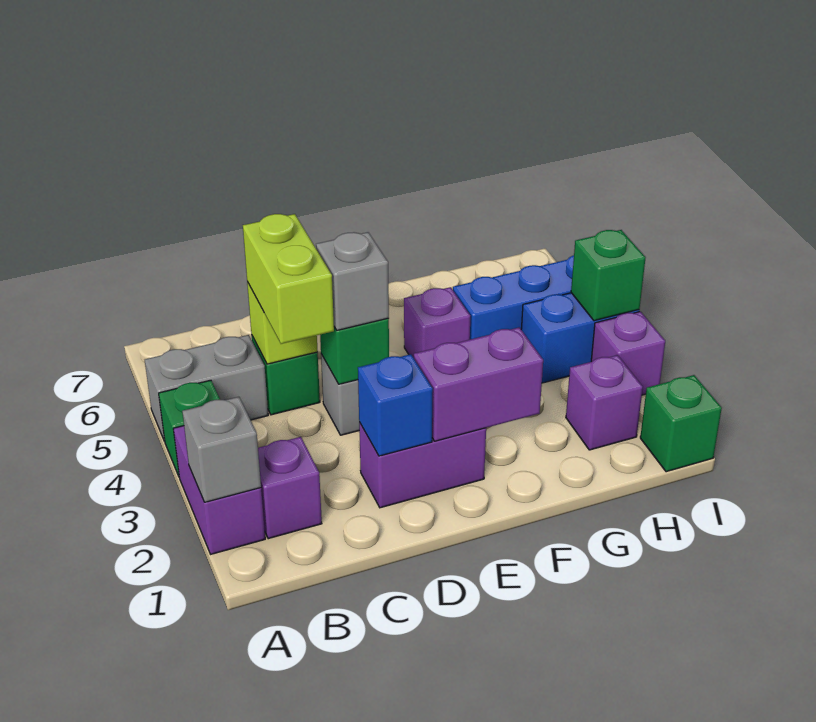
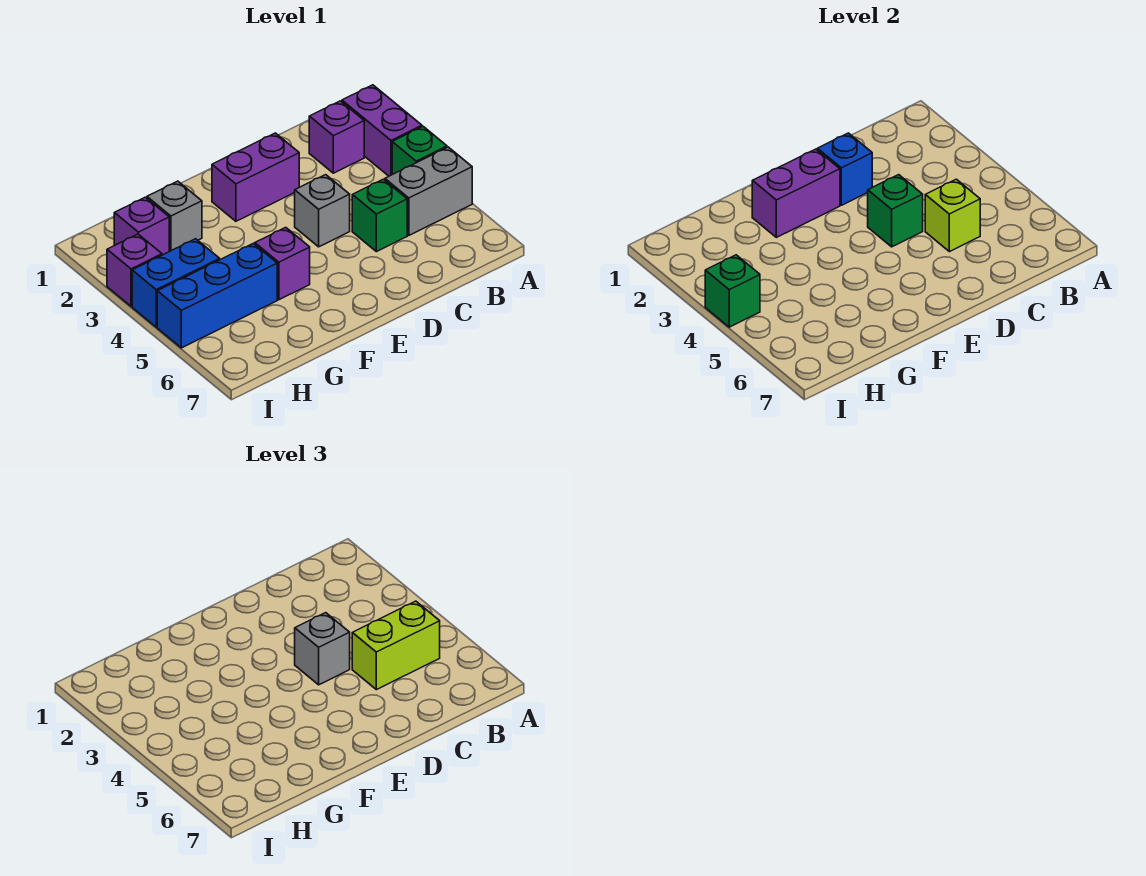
grey 1x1 brick [182,397,261,502] -> grey 1x1 brick moved to [147,181,202,251]
lime 1x2 brick [243,214,334,344] -> lime 1x2 brick turned to [352,601,440,690]
green 1x1 brick [640,375,722,472] -> none

